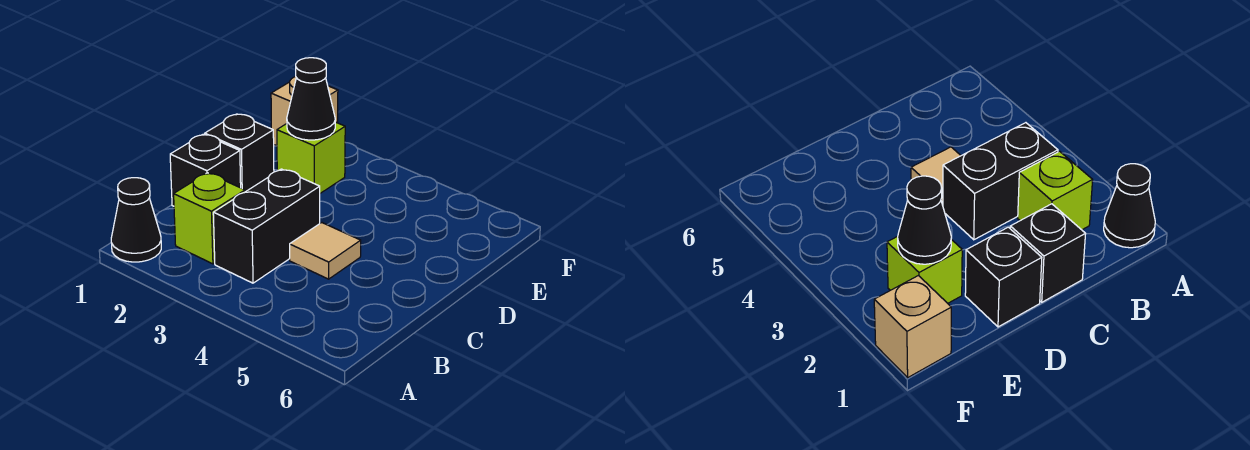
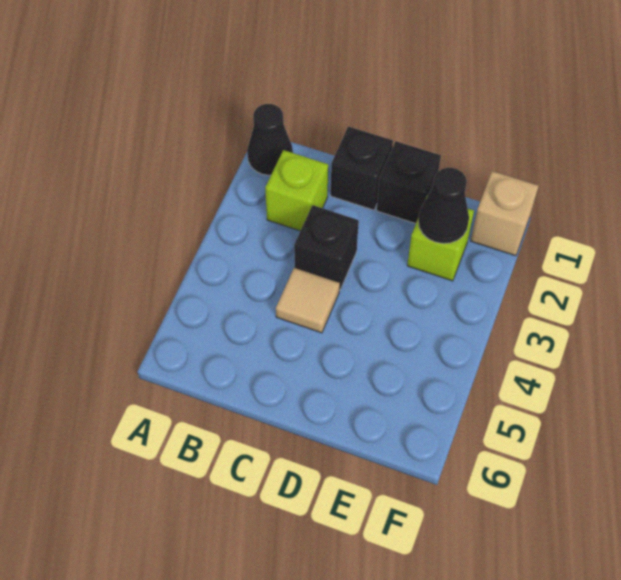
black 1x2 brick [213,169,320,283] -> black 1x1 brick [294,205,359,290]

